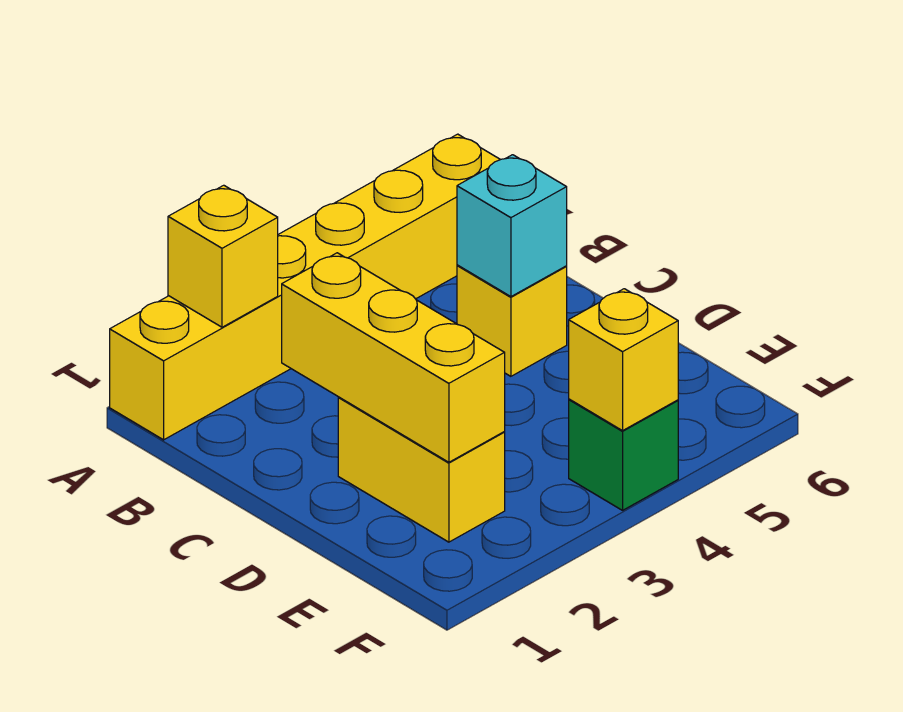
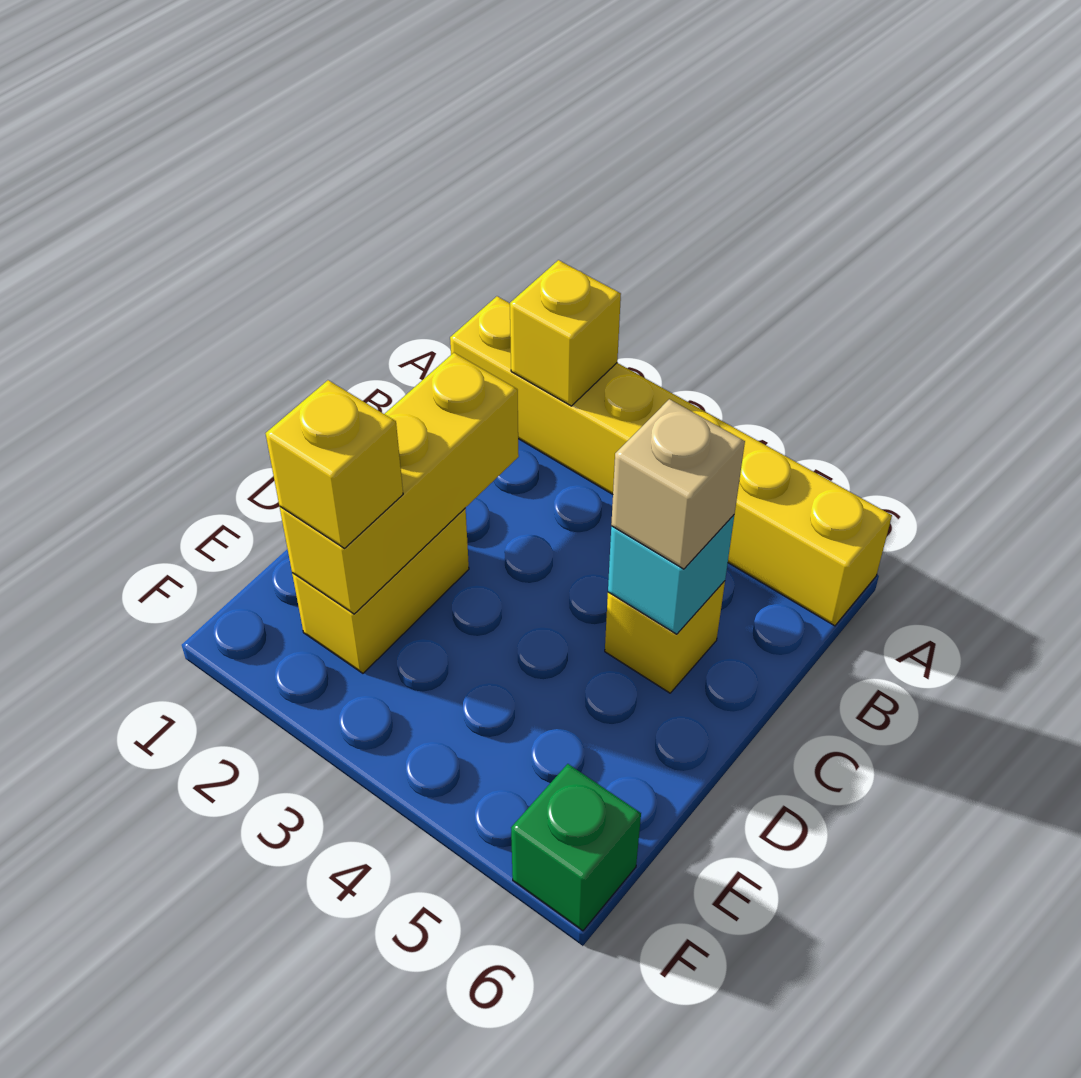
none -> tan 1x1 brick [611,399,745,569]
green 1x1 brick [569,399,678,510] -> green 1x1 brick moved to [511,764,641,931]
yellow 1x1 brick [569,289,678,431] -> yellow 1x1 brick moved to [265,380,403,548]

